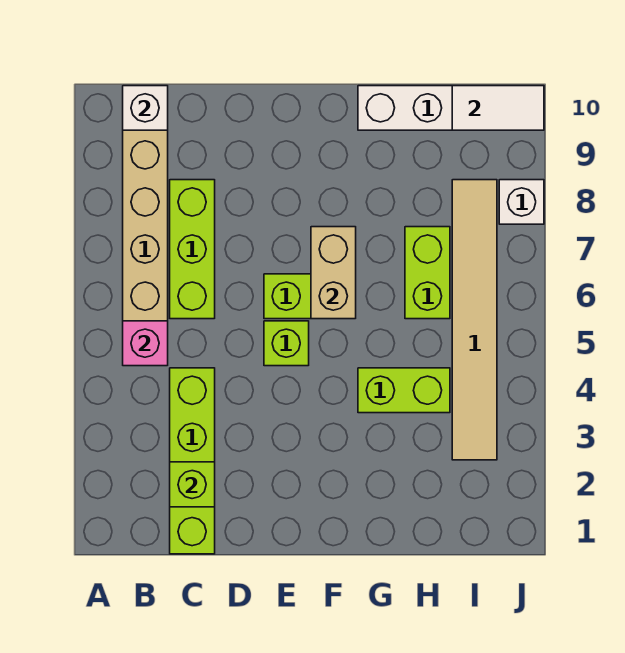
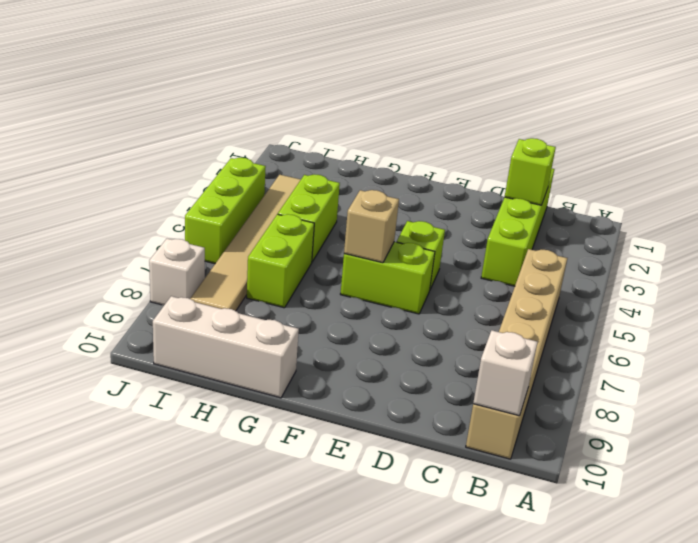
pink 1x1 brick [123,321,168,366] -> none
lime 1x3 brick [170,180,215,319] -> lime 1x3 brick moved to [185,158,266,264]
tan 1x2 brick [311,227,356,319] -> tan 1x1 brick [344,190,399,263]
lime 1x2 brick [358,368,450,413] -> lime 1x2 brick turned to [278,174,340,262]
white 1x2 tile [452,86,544,130] -> none

